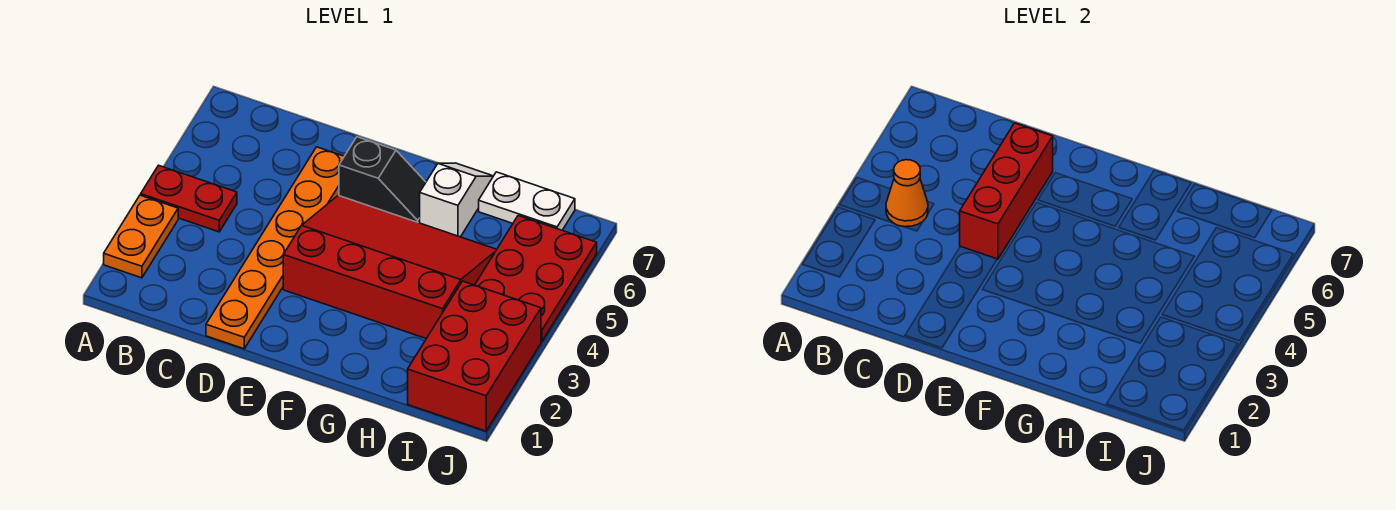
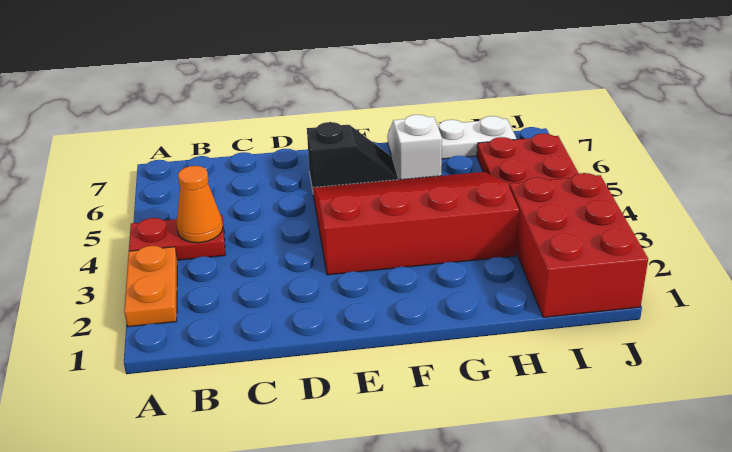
orange 1x6 plate [206,147,344,349] -> none
red 1x3 brick [960,123,1053,259] -> none

